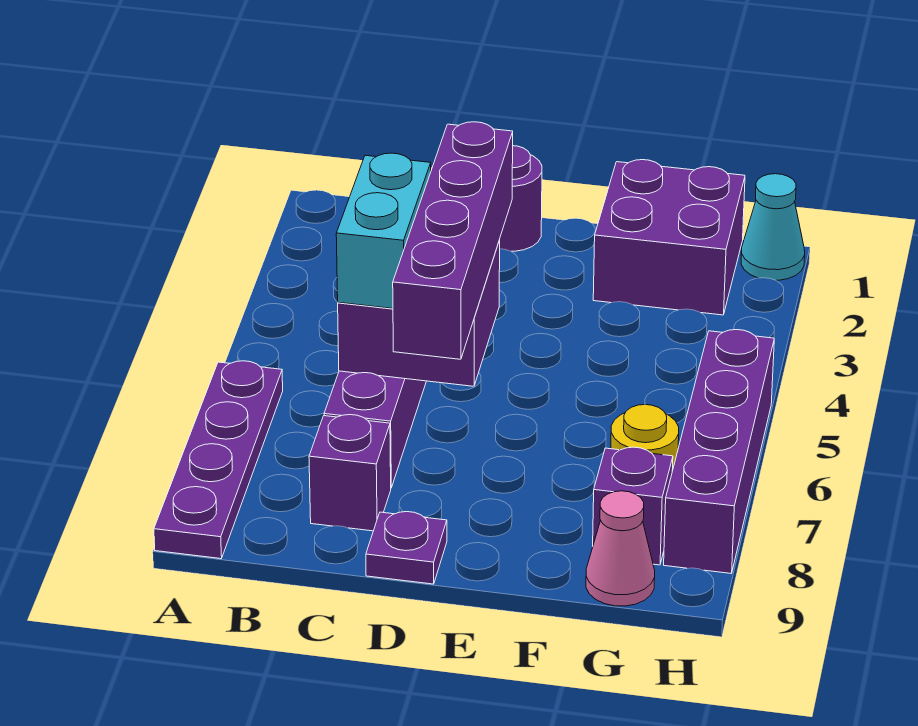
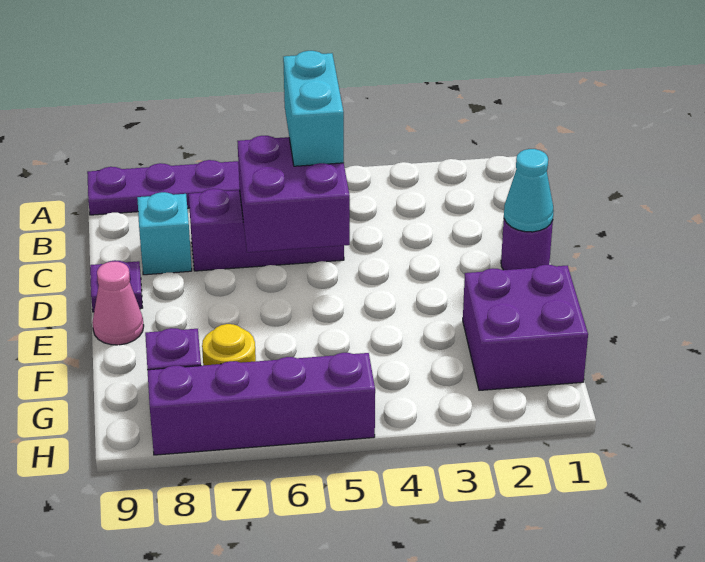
cyan 1x2 brick [336,153,431,309] -> cyan 1x2 brick turned to [283,51,344,166]
purple 1x1 brick [309,415,391,531] -> cyan 1x1 brick [137,192,192,275]
purple 1x4 brick [393,122,513,359] -> none
pink 1x1 cone [586,491,655,606] -> pink 1x1 cone moved to [92,262,144,345]
cyan 1x1 cone [741,174,805,280] -> cyan 1x1 cone moved to [504,149,554,232]

